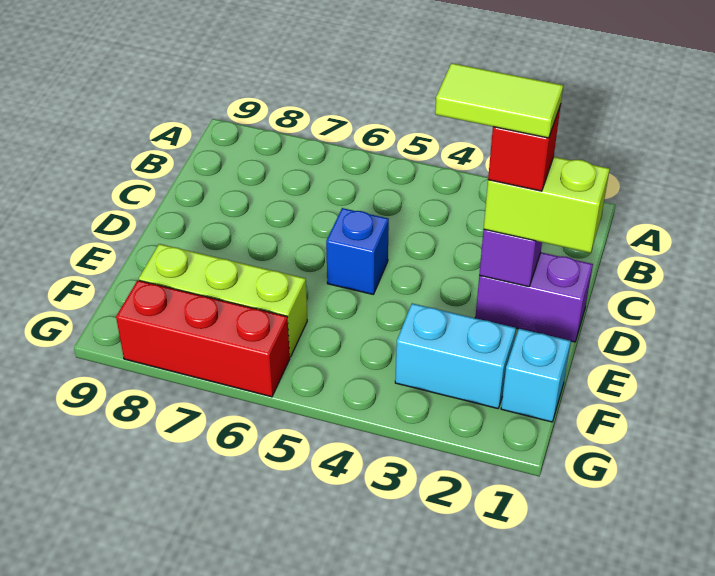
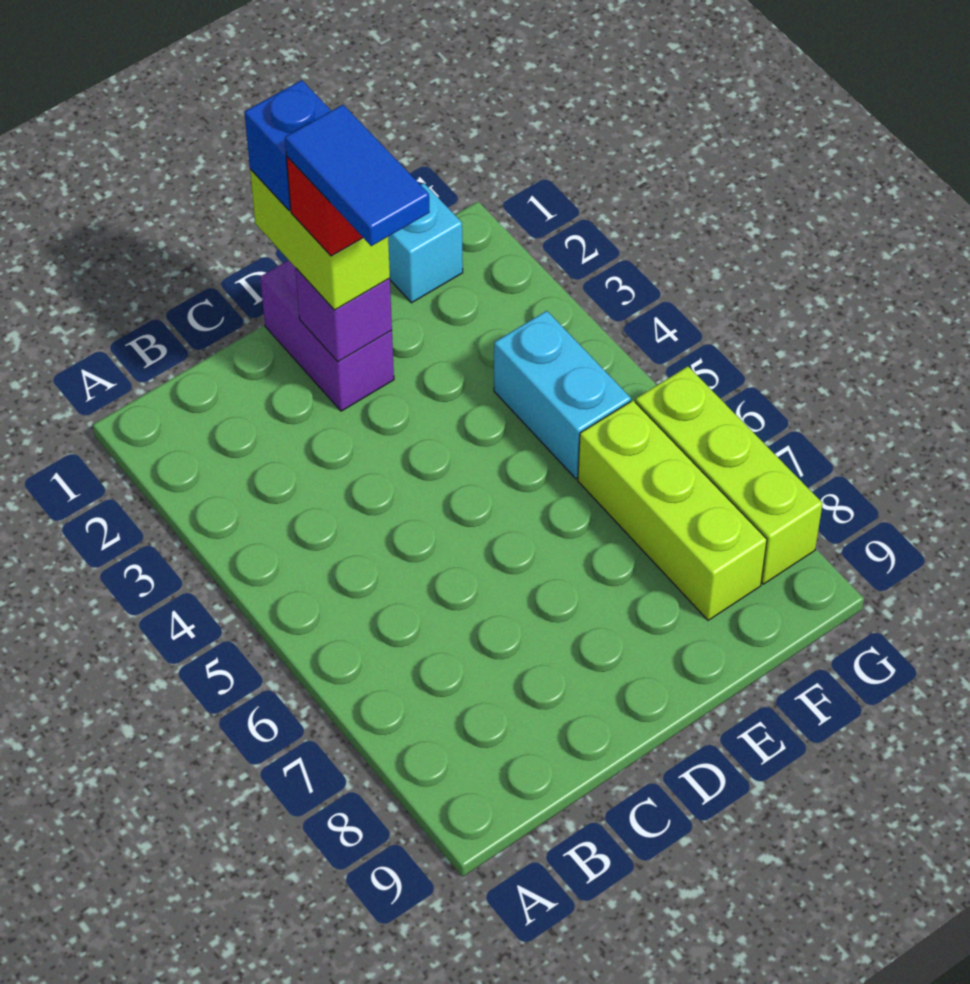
lime 1x2 tile [435,63,563,138] -> blue 1x2 tile [285,105,430,246]
blue 1x1 brick [326,208,389,294] -> blue 1x1 brick moved to [245,80,331,210]
cyan 1x2 brick [395,303,516,409] -> cyan 1x2 brick moved to [494,311,631,479]
red 1x3 brick [116,280,290,397] -> lime 1x3 brick [635,366,823,584]

